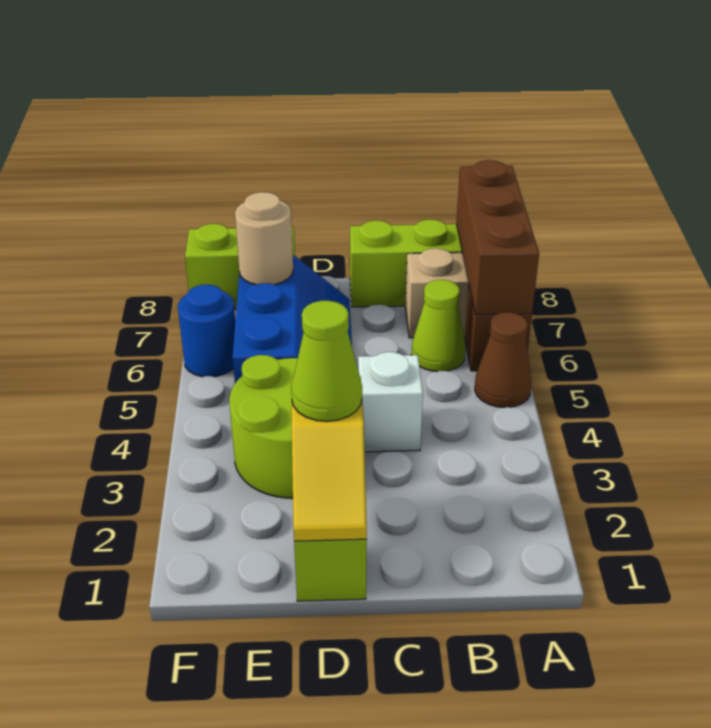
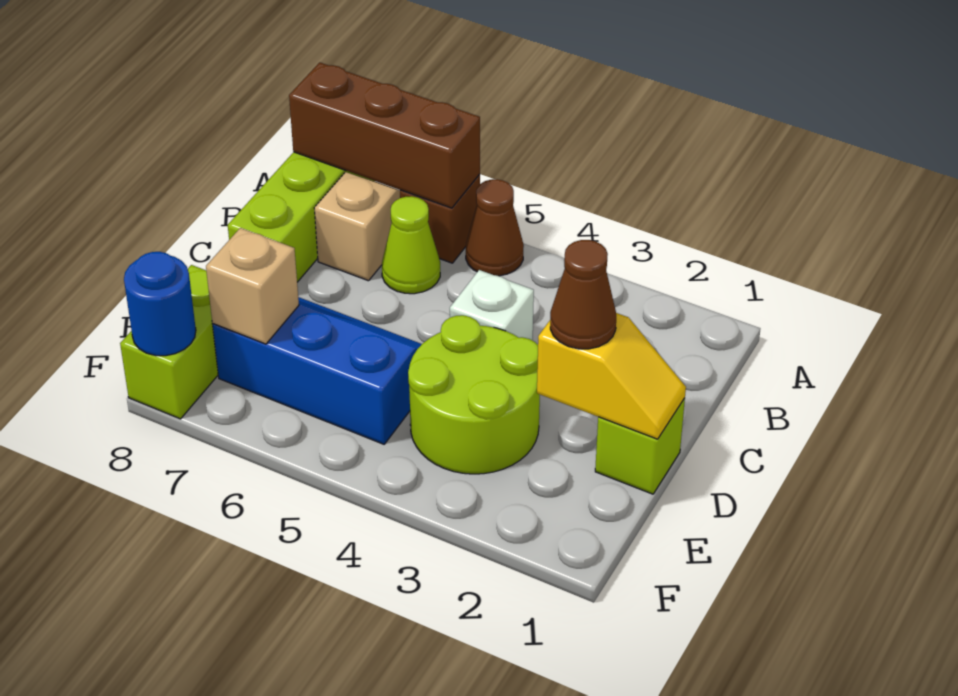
lime 1x1 cone [291,301,362,421] -> brown 1x1 cone [550,240,616,349]
tan 1x1 round brick [235,192,293,285] -> tan 1x1 brick [206,228,299,344]
blue 1x1 round brick [178,285,235,377] -> blue 1x1 round brick moved to [124,252,196,356]

